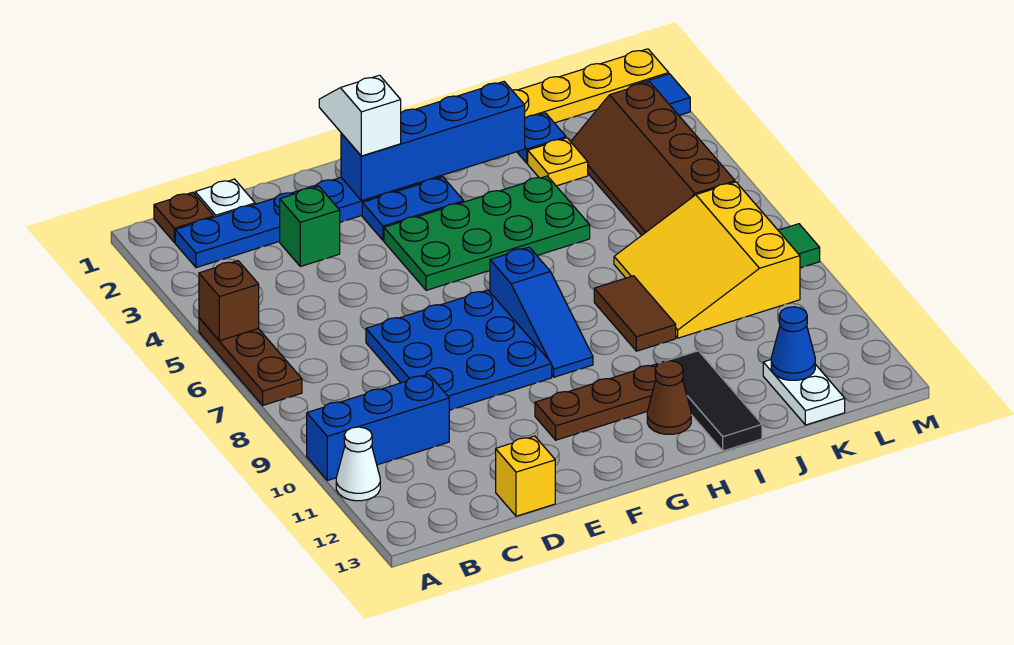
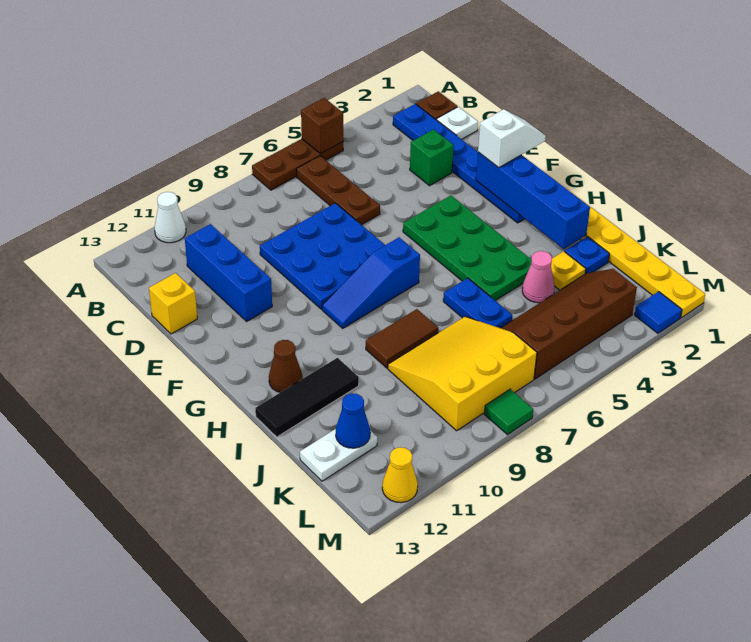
blue 1x3 brick [307,374,449,480] -> blue 1x3 brick moved to [185,224,272,321]
blue 1x2 plate [362,177,464,240] -> blue 1x2 plate moved to [443,278,512,328]
brown 1x3 plate [535,364,658,440] -> brown 1x3 plate moved to [297,156,380,225]
none -> pink 1x1 cone [522,251,554,303]
none -> yellow 1x1 cone [382,447,418,503]

